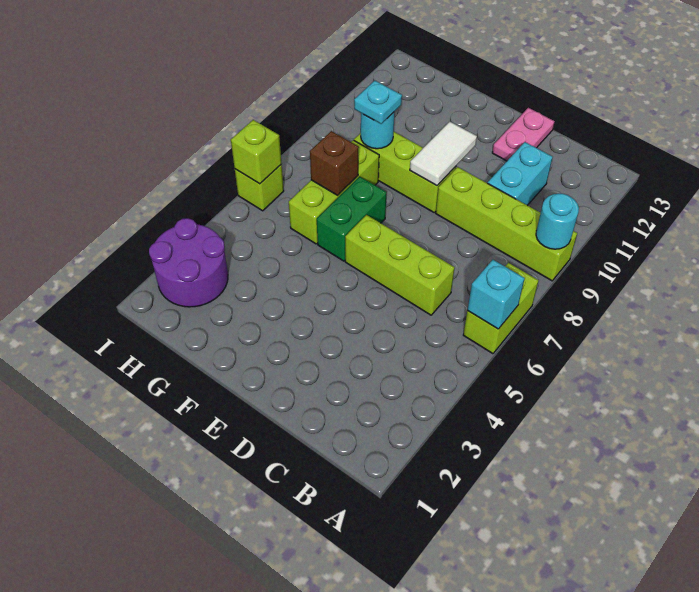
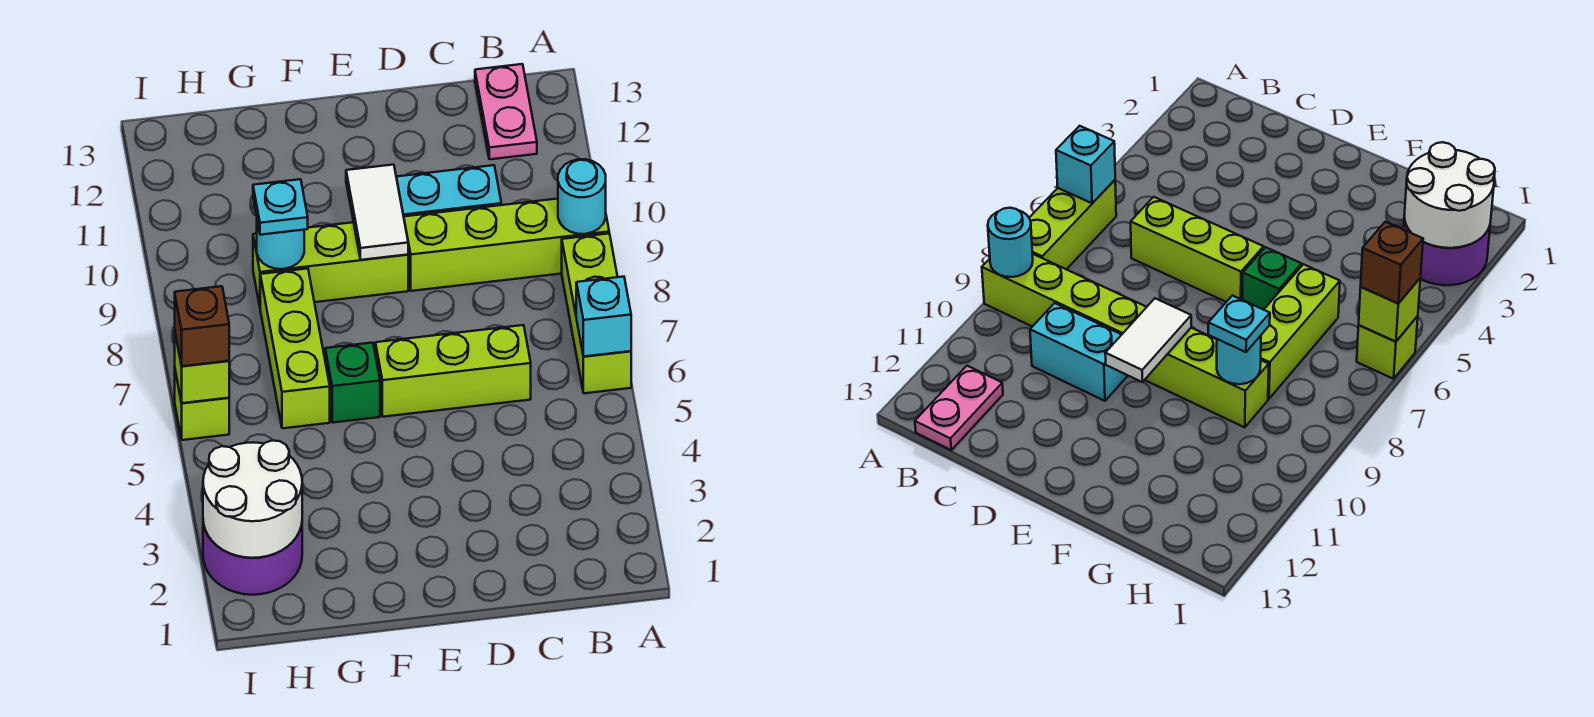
lime 1x2 brick [463,263,539,354] -> lime 1x3 brick [562,233,631,393]
cyan 1x2 brick [488,142,553,205] -> cyan 1x2 brick turned to [396,165,501,216]
pink 1x2 plate [492,108,555,161] -> pink 1x2 plate moved to [475,64,537,159]
green 1x2 brick [317,177,386,261] -> green 1x1 brick [325,343,380,423]
brown 1x1 brick [310,131,359,195] -> brown 1x1 brick moved to [175,286,229,366]
none -> white 2x2 round brick [203,441,302,558]

